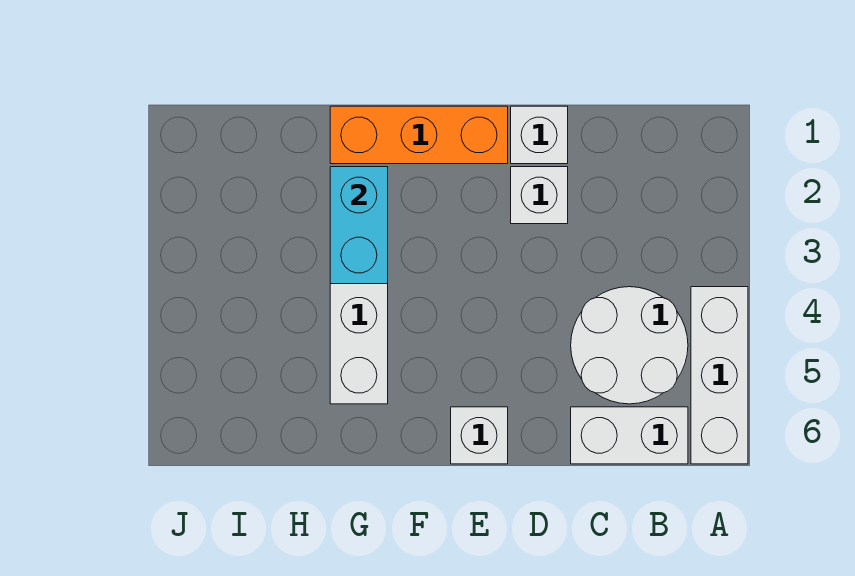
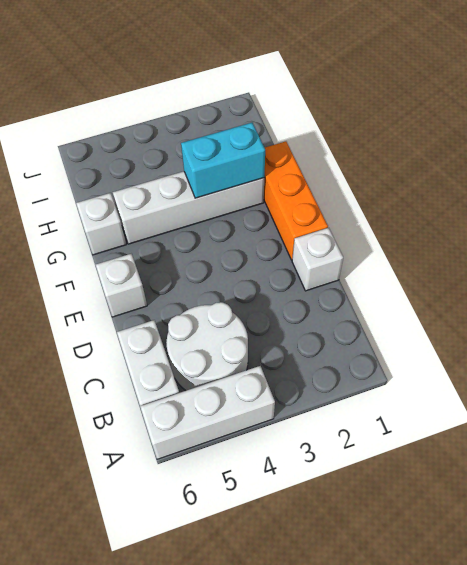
white 1x1 brick [511,167,568,224] -> white 1x1 brick moved to [76,193,126,255]

